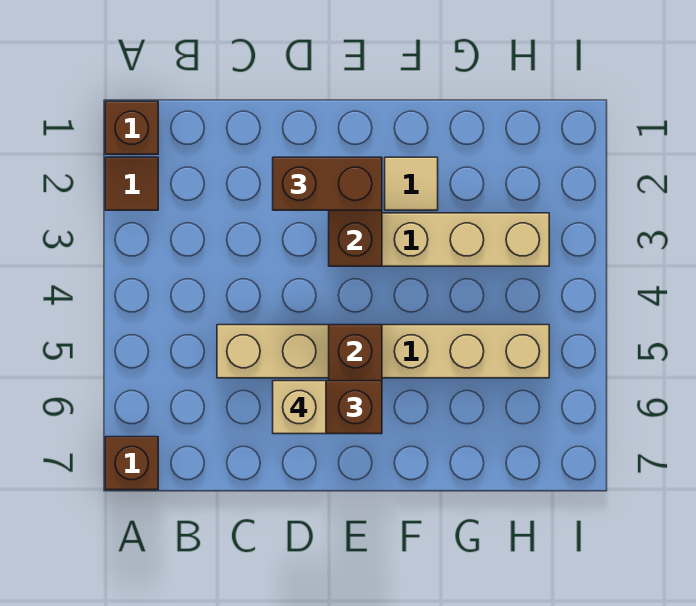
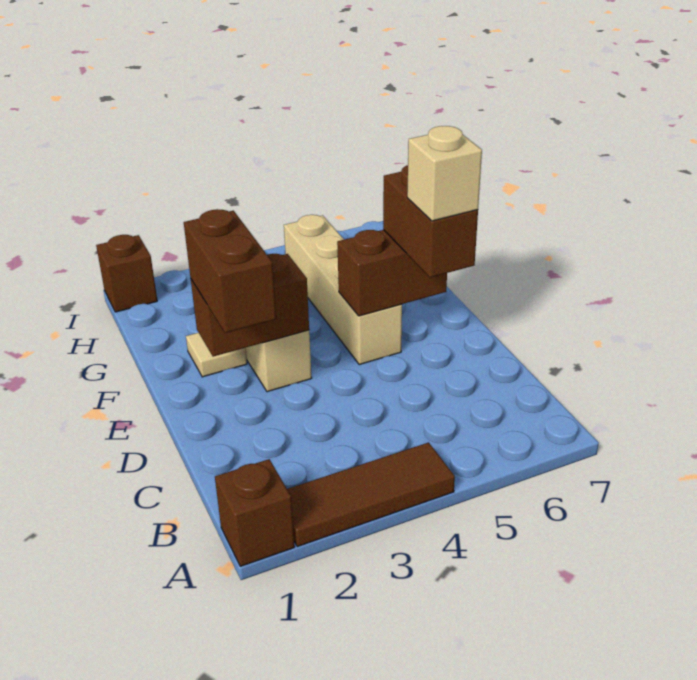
brown 1x1 tile [105,157,158,210] -> brown 1x3 tile [287,442,455,547]
brown 1x1 brick [105,437,158,490] -> brown 1x1 brick moved to [96,235,157,312]
tan 1x6 brick [217,325,549,378] -> tan 1x4 brick [284,215,402,364]

